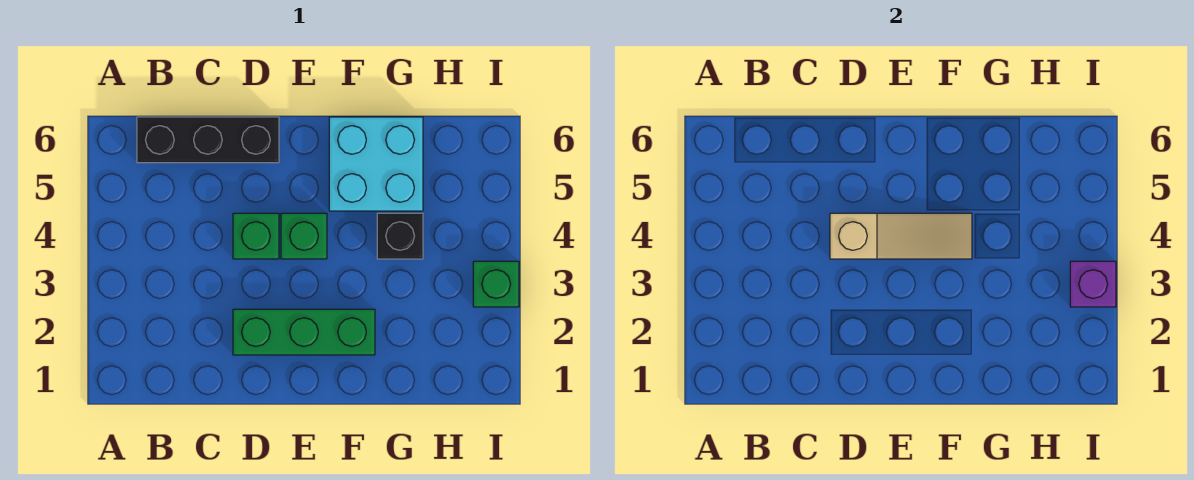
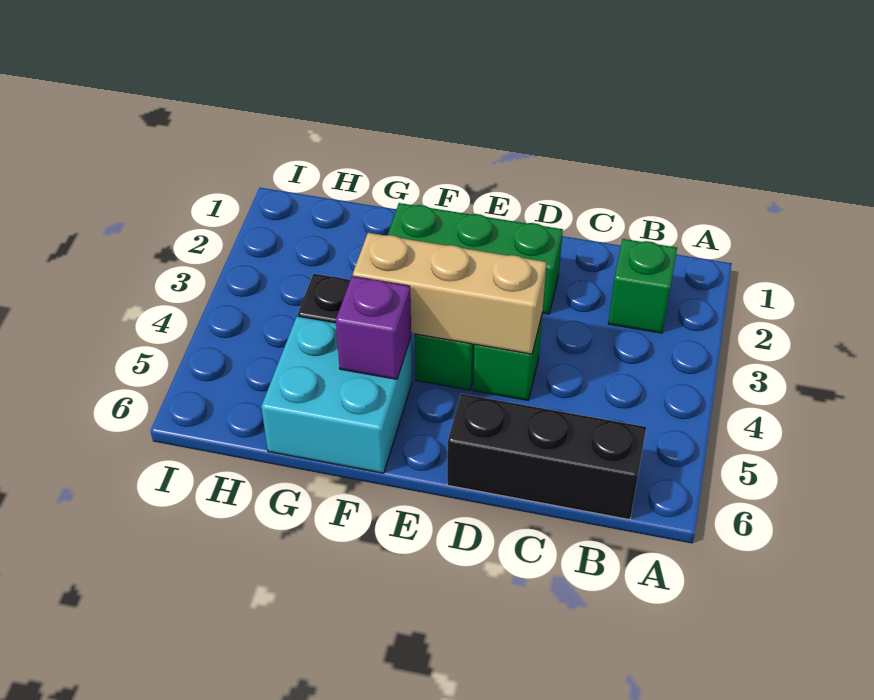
tan 1x3 slope [830,213,972,259] -> tan 1x3 brick [353,233,547,354]
green 1x1 brick [473,261,519,307] -> green 1x1 brick moved to [608,239,677,333]
purple 1x1 brick [1070,261,1116,307] -> purple 1x1 brick moved to [336,276,411,379]

